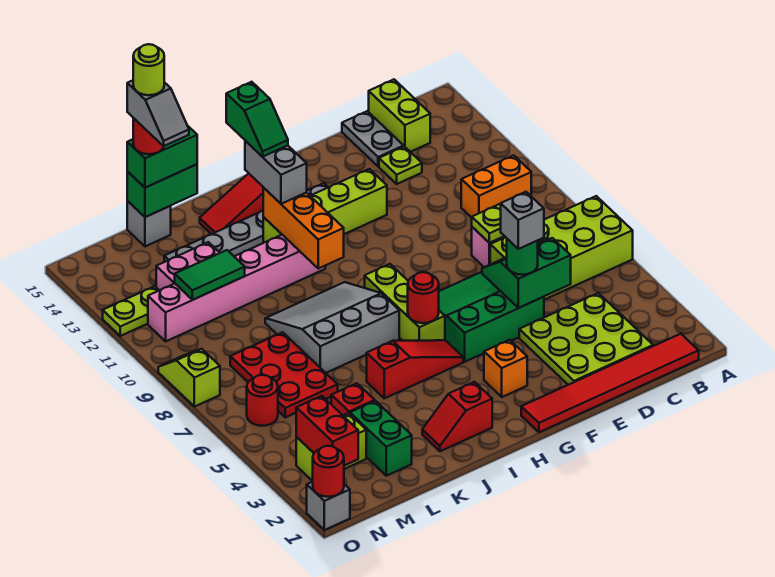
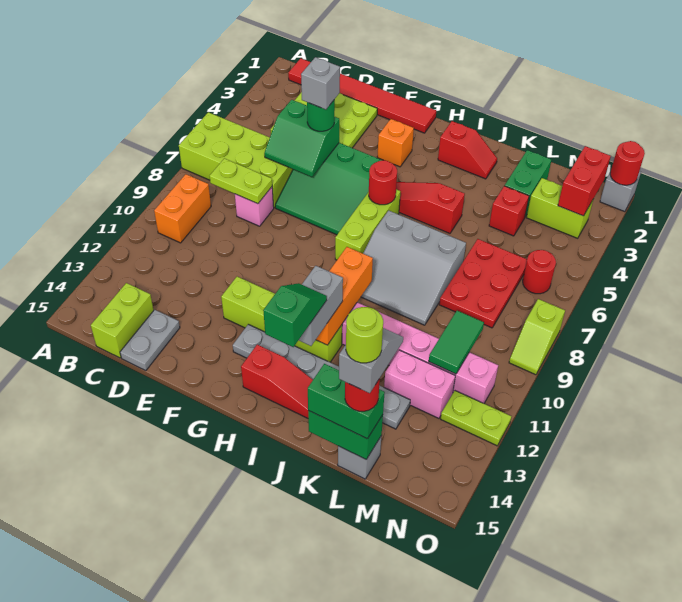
orange 1x2 brick [461,155,531,218] -> orange 1x2 brick turned to [154,174,211,243]
lime 1x1 plate [379,146,422,184] -> none
green 1x2 tile [175,250,245,300] -> green 1x2 tile turned to [429,311,484,374]

